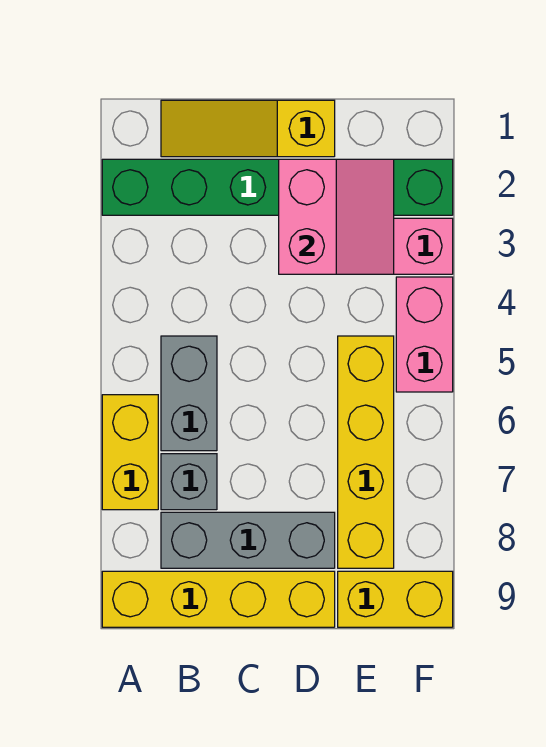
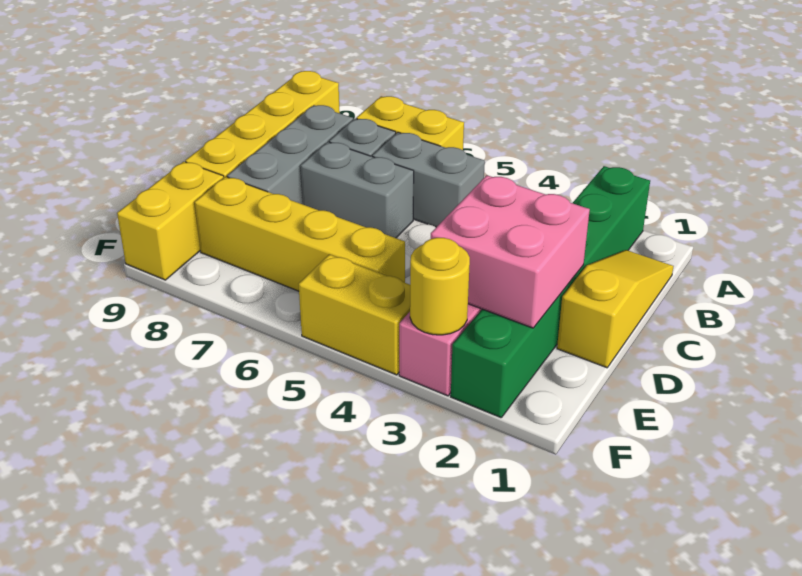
none -> grey 1x2 brick [301,142,414,238]
pink 2x2 slope [279,159,394,274] -> pink 2x2 brick [431,175,590,328]
none -> yellow 1x1 round brick [410,238,470,335]
pink 1x2 brick [396,277,453,392] -> yellow 1x2 brick [299,254,410,375]

